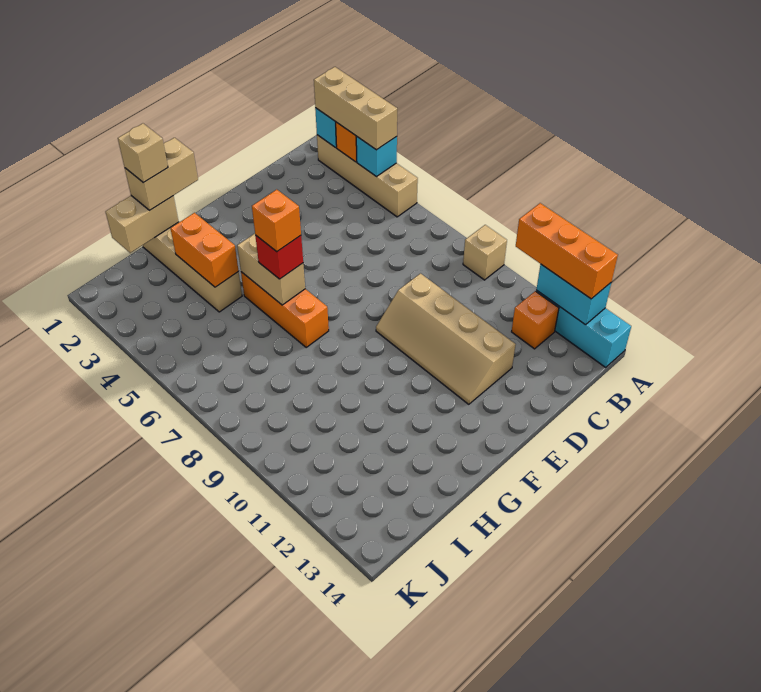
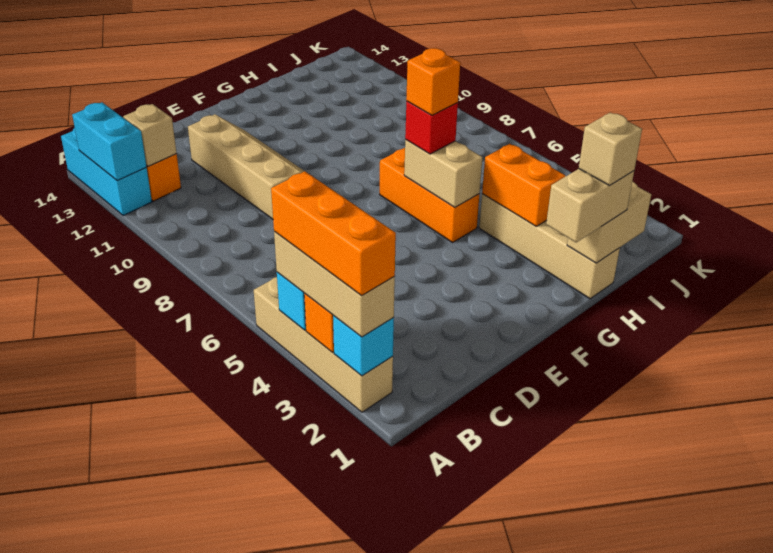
tan 1x1 brick [463,225,507,280] -> tan 1x1 brick moved to [123,104,177,167]
orange 1x3 brick [516,203,618,299] -> orange 1x3 brick moved to [271,171,396,295]

